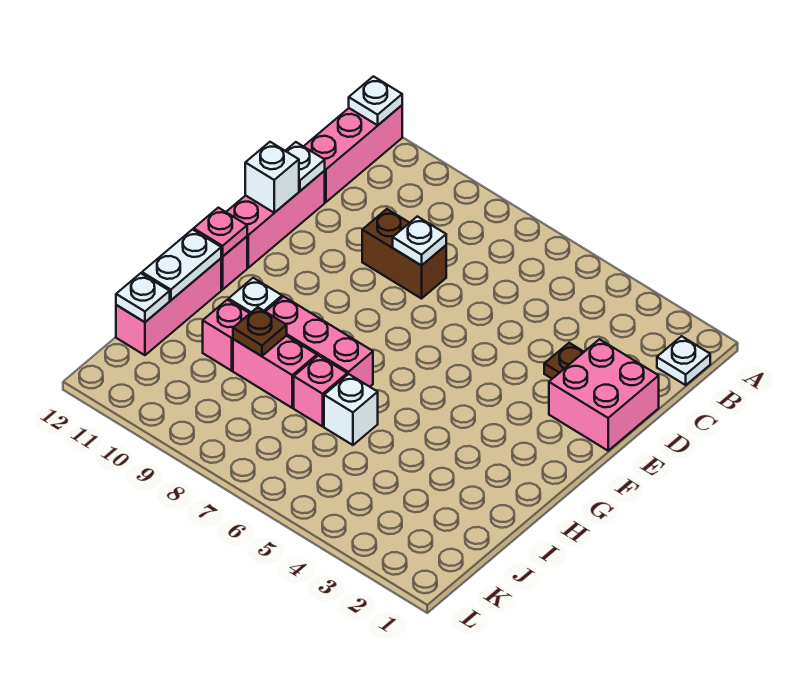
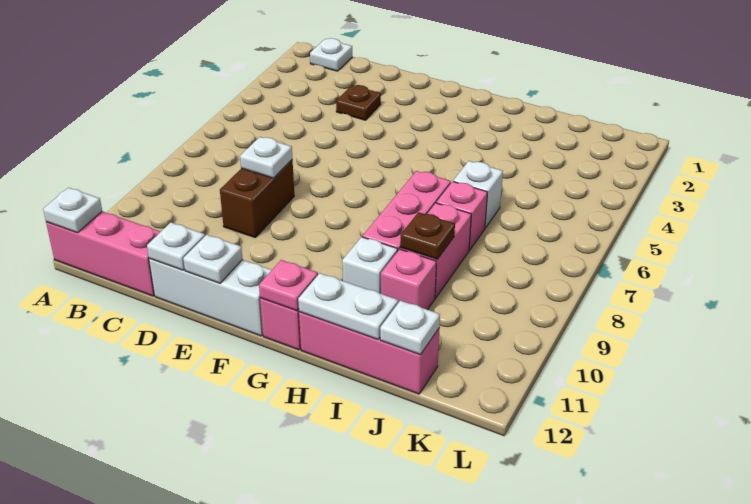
pink 2x2 brick [549,339,659,451] -> none
pink 1x3 brick [227,171,325,268] -> white 1x3 brick [149,259,271,336]
white 1x1 brick [245,142,299,213] -> white 1x1 plate [183,235,243,283]

